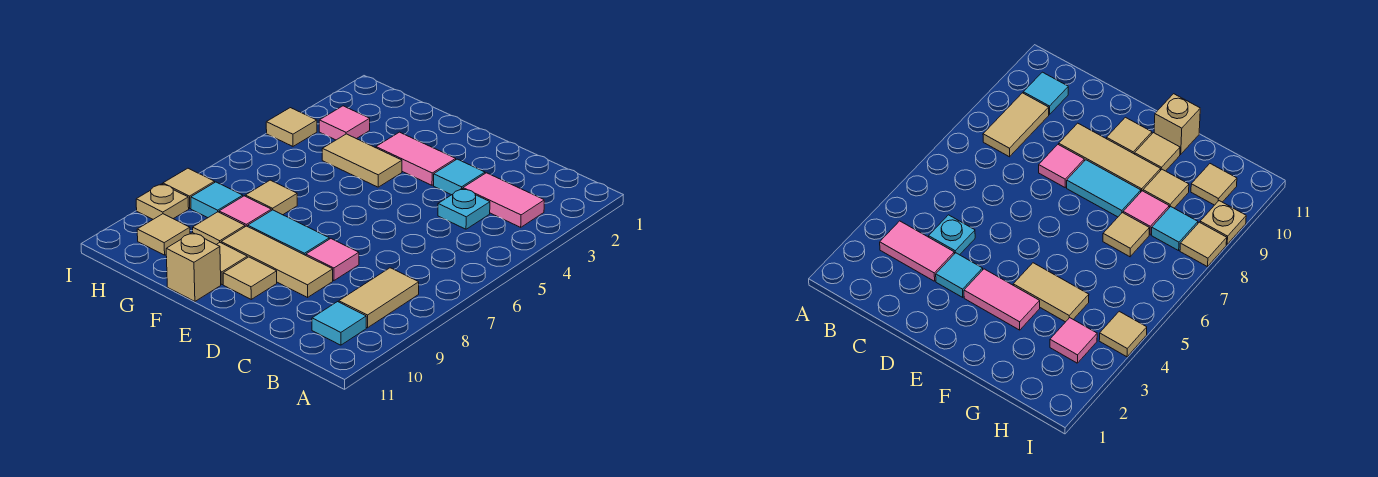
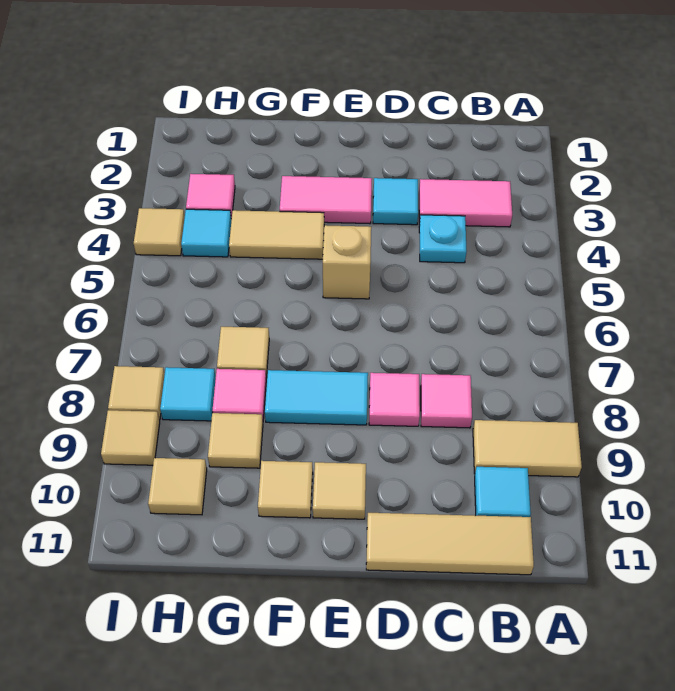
tan 1x2 tile [339,268,419,328] -> tan 1x2 tile turned to [473,420,582,477]
none -> pink 1x1 tile [421,374,472,428]
tan 1x3 tile [221,226,333,297] -> tan 1x3 tile moved to [366,513,534,575]
tan 1x1 brick [166,233,221,301] -> tan 1x1 brick moved to [323,225,371,299]
none -> cyan 1x1 tile [181,209,231,257]
tan 1x1 plate [136,184,189,219] -> tan 1x1 tile [101,410,160,465]

